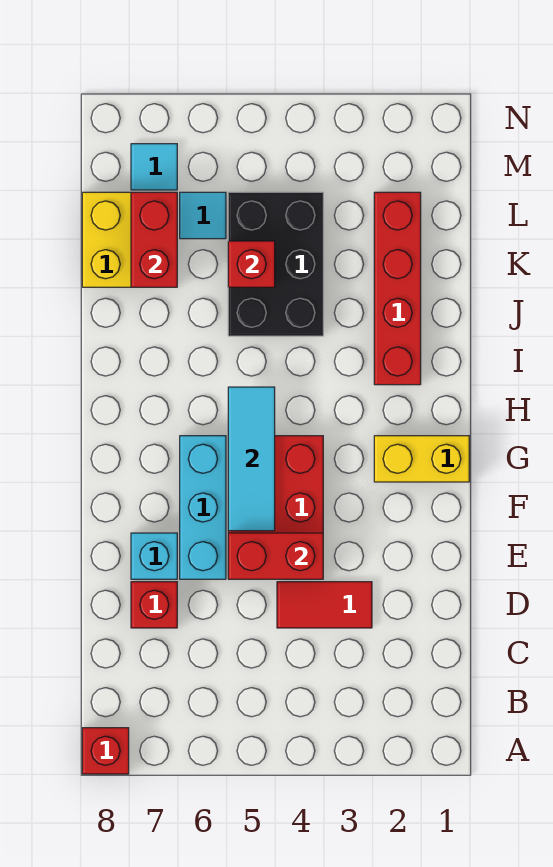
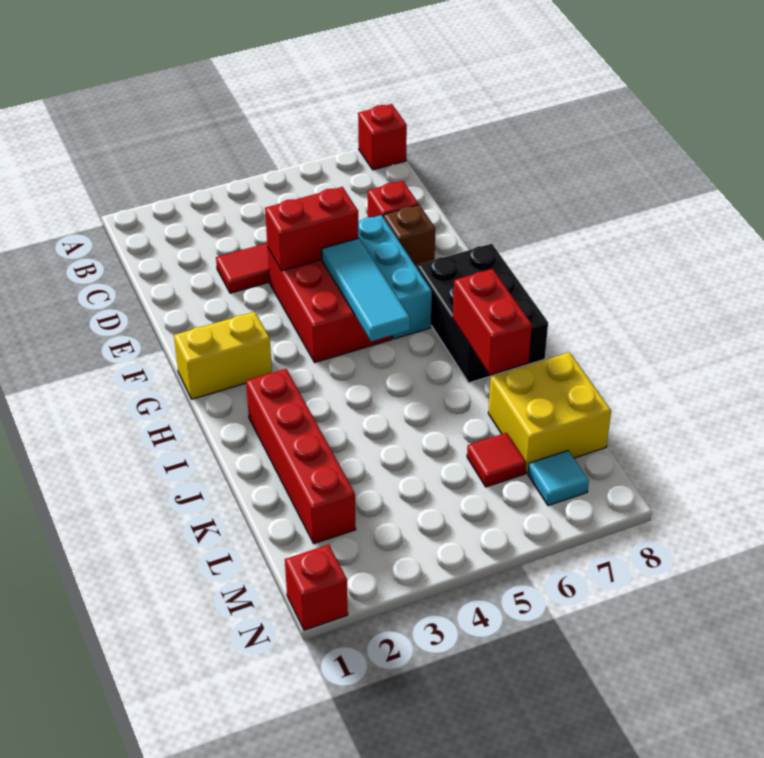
cyan 1x1 brick [131,533,177,579] -> brown 1x1 brick [383,205,435,268]
black 2x3 brick [228,192,323,336] -> black 2x3 brick moved to [417,244,548,383]
red 1x1 brick [228,241,275,287] -> red 1x1 brick moved to [285,545,348,630]
red 1x2 brick [131,192,177,287] -> red 1x2 brick moved to [453,269,532,375]
cyan 1x1 tile [180,192,226,239] -> red 1x1 tile [467,433,526,487]

